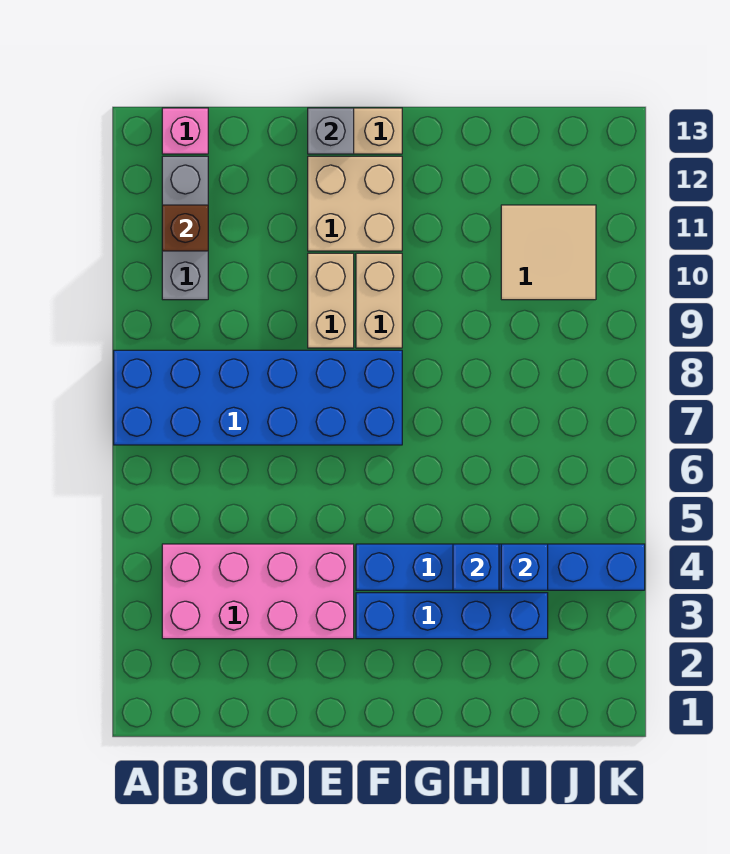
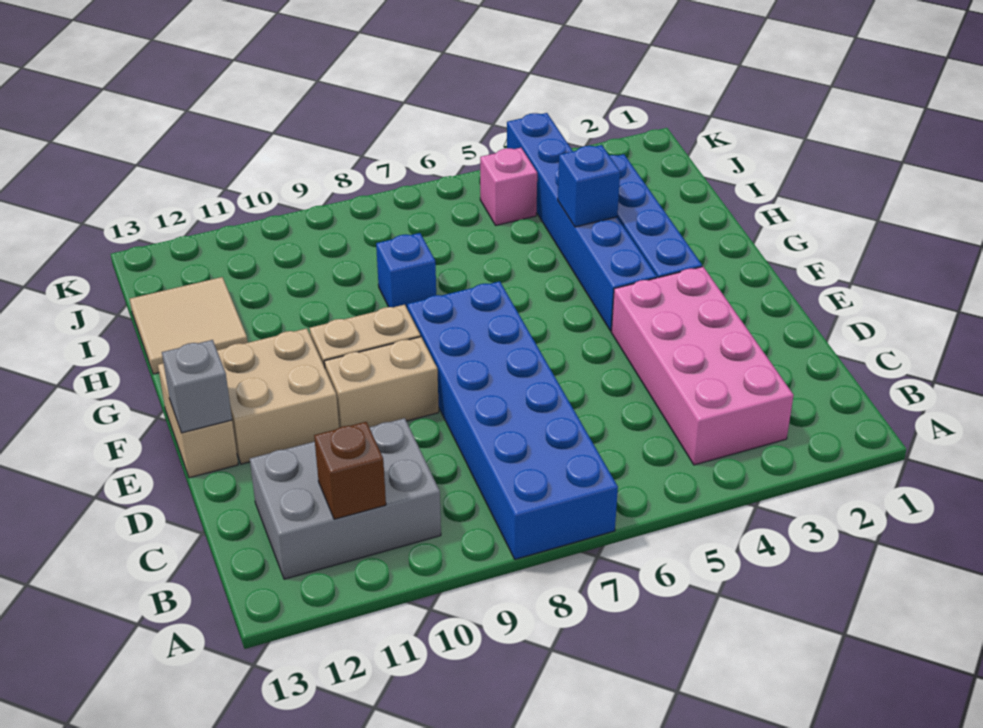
grey 1x3 brick [162,156,208,300] -> grey 2x3 brick [250,418,441,579]
pink 1x1 brick [162,108,208,154] -> pink 1x1 brick moved to [480,148,537,225]
blue 1x1 brick [501,544,548,590] -> blue 1x1 brick moved to [376,233,436,308]
tan 2x2 tile [501,205,596,300] -> tan 2x2 tile moved to [130,277,248,374]

